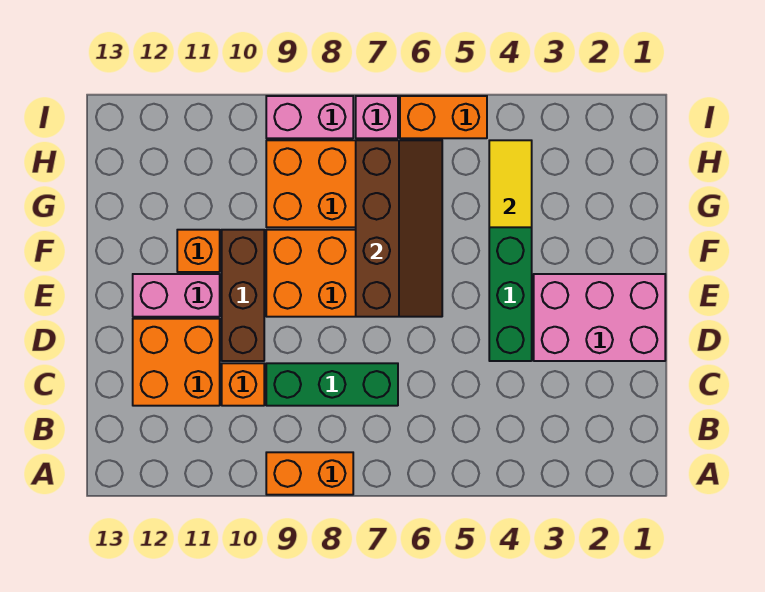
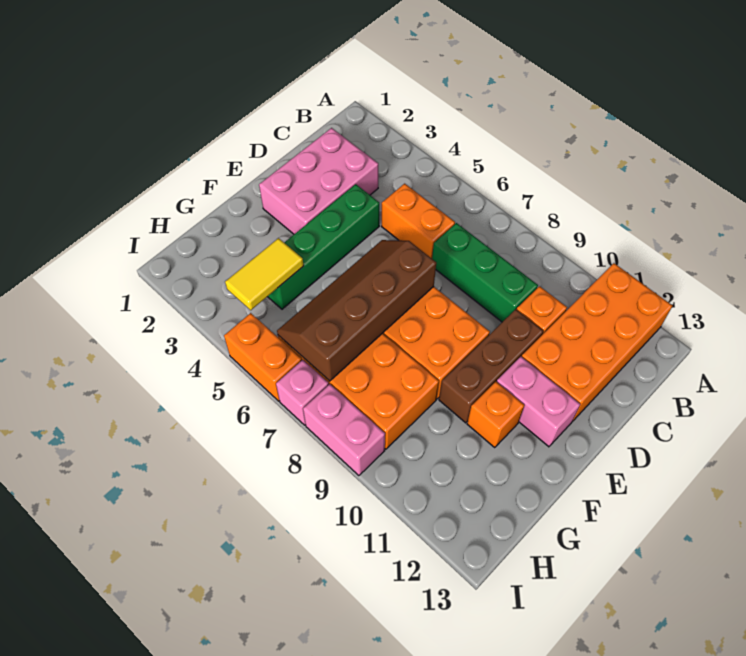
orange 1x2 brick [266,452,353,495] -> orange 1x2 brick moved to [381,184,455,258]
orange 2x2 brick [133,319,220,406] -> orange 2x4 brick [522,263,672,421]
pink 2x3 brick [534,274,665,361] -> pink 2x3 brick turned to [259,128,378,234]

